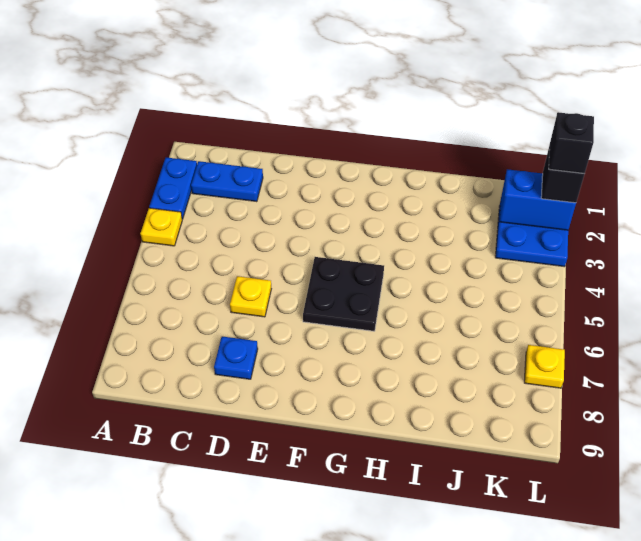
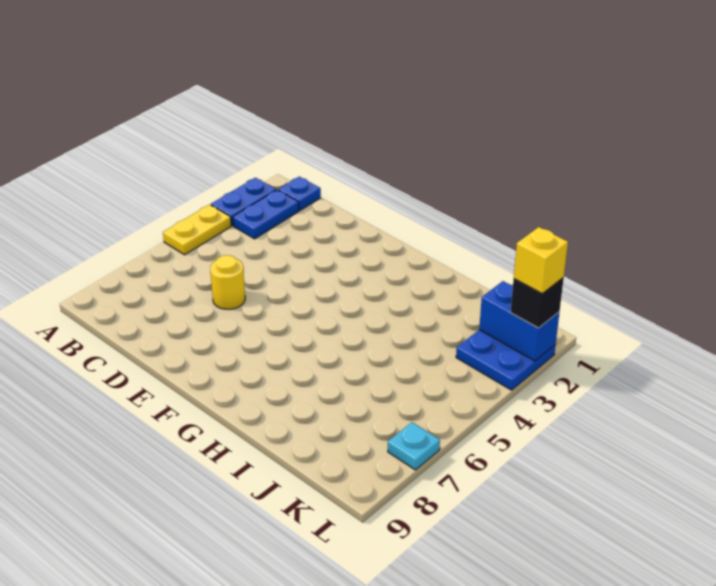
yellow 1x1 plate [140,208,182,246] -> yellow 1x2 plate [163,205,231,255]
blue 1x2 plate [191,161,263,202] -> blue 1x2 plate turned to [233,190,299,239]
yellow 1x1 plate [230,276,271,317] -> yellow 1x1 round brick [210,255,245,309]
blue 1x1 plate [214,336,258,379] -> blue 1x1 plate moved to [278,177,321,211]
black 2x2 plate [303,257,384,331] -> none
black 1x1 brick [549,112,594,174] -> yellow 1x1 brick [514,227,568,294]
yellow 1x1 plate [524,345,565,388] -> cyan 1x1 plate [388,422,440,470]

